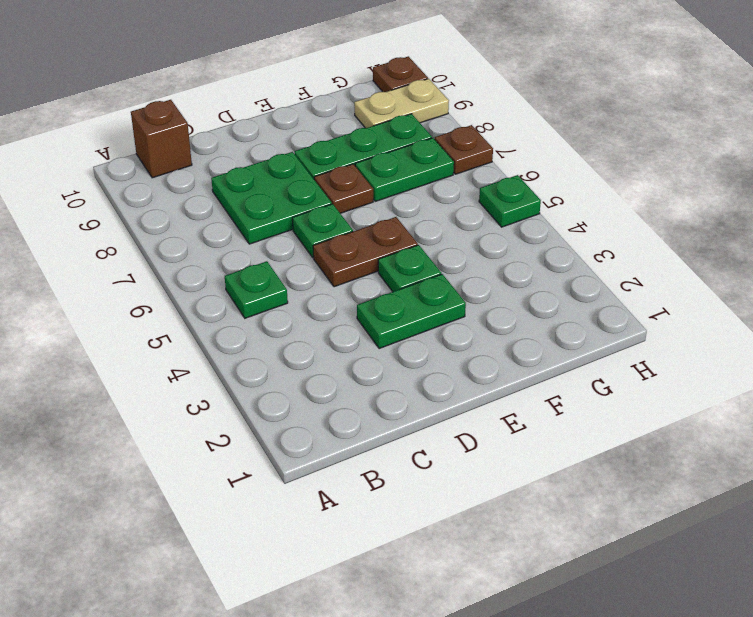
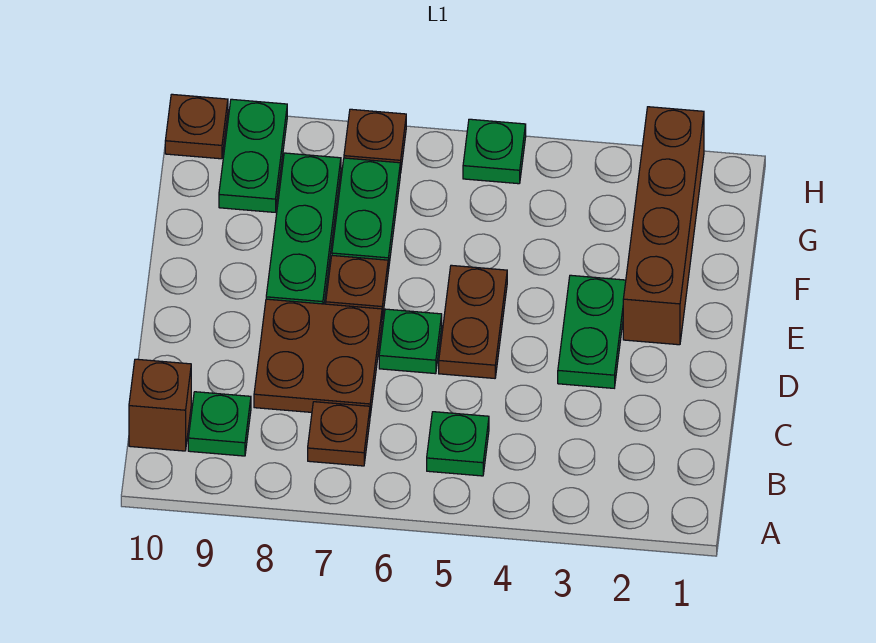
none -> brown 1x1 plate [308,402,370,466]
green 2x2 plate [211,152,332,244] -> brown 2x2 plate [254,299,382,415]
none -> brown 1x4 brick [623,107,704,345]
green 1x1 plate [378,245,441,292] -> green 1x1 plate moved to [188,392,251,456]
tan 1x2 plate [354,79,449,128] -> green 1x2 plate [219,99,287,212]

